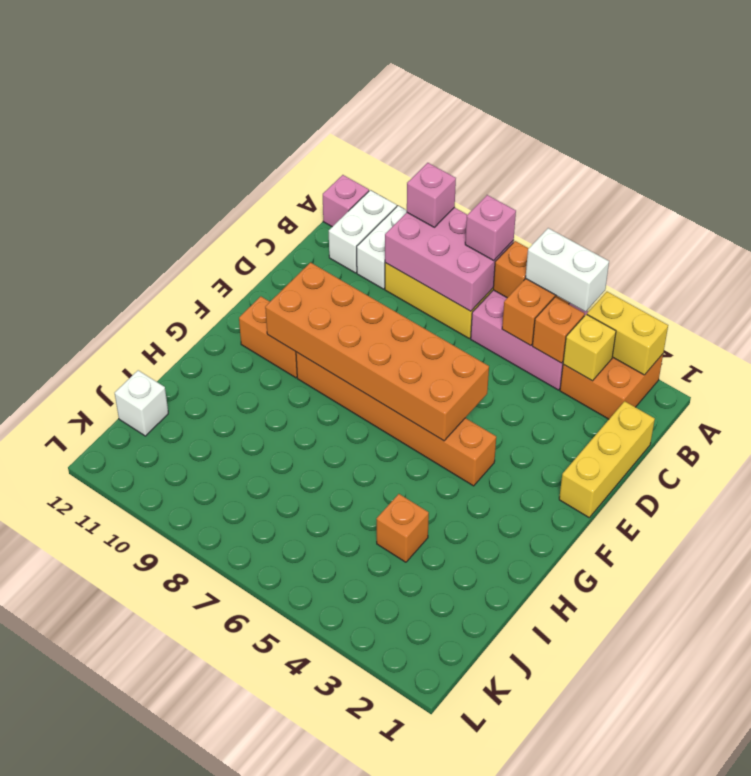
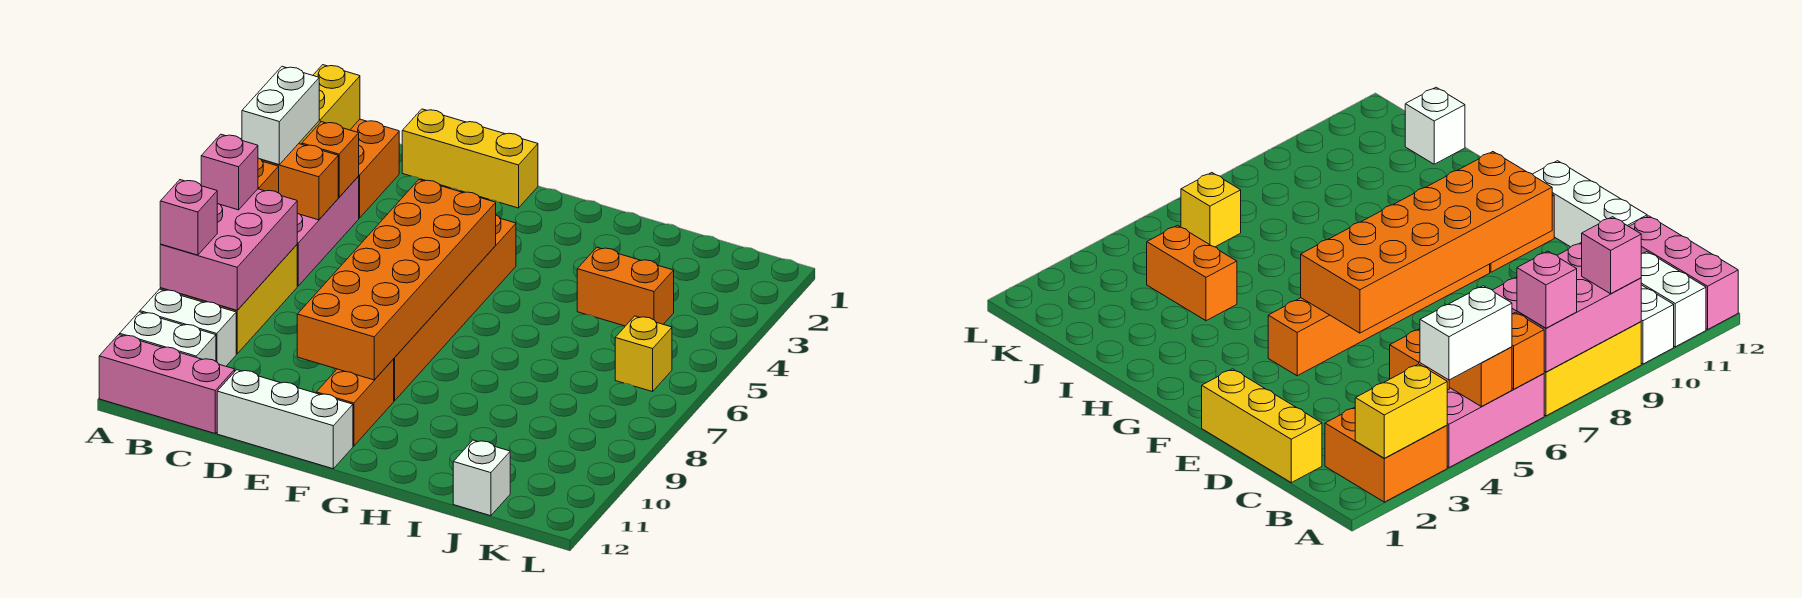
pink 1x1 brick [323,175,369,227] -> pink 1x3 brick [99,335,235,433]
yellow 1x1 brick [563,314,616,381] -> yellow 1x1 brick moved to [615,316,672,392]
none -> white 1x3 brick [217,370,353,469]
orange 1x1 brick [376,494,429,562] -> orange 1x2 brick [577,247,674,326]

